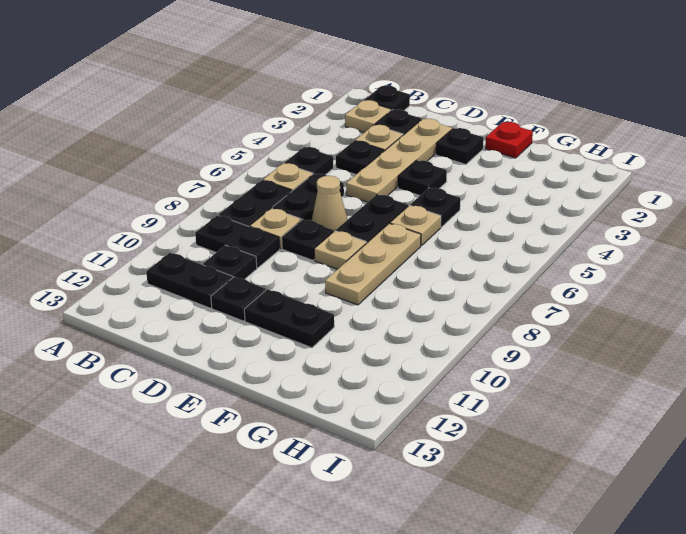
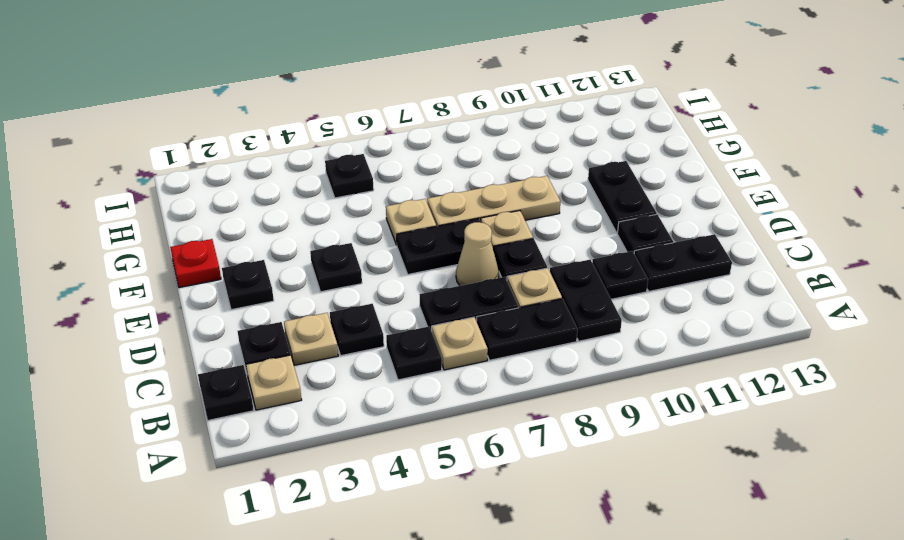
black 1x2 plate [146,253,233,308] -> black 1x2 plate turned to [634,234,732,291]
tan 1x4 plate [346,119,452,202] -> none
black 1x1 plate [410,188,460,227] -> black 1x1 plate moved to [325,154,374,198]

